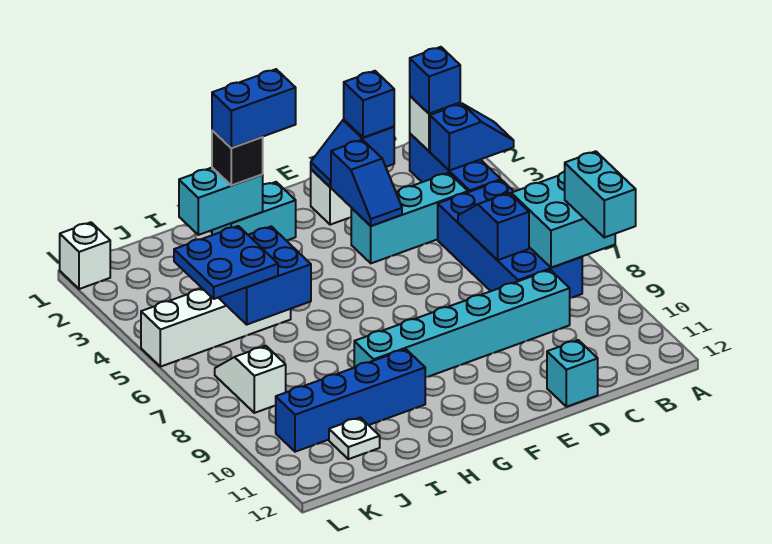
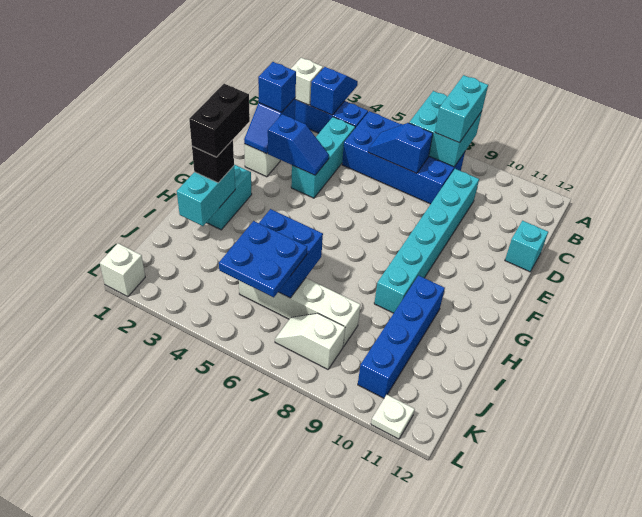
cyan 1x2 brick [565,151,636,237] -> cyan 1x2 brick turned to [435,75,488,143]
blue 1x1 brick [410,47,460,114] -> none
blue 1x2 brick [212,69,296,148] -> black 1x2 brick [189,84,250,157]
white 1x4 brick [141,289,291,367] -> white 1x4 brick turned to [239,278,360,347]
white 1x1 plate [329,418,380,459] -> white 1x1 plate moved to [371,395,415,439]

